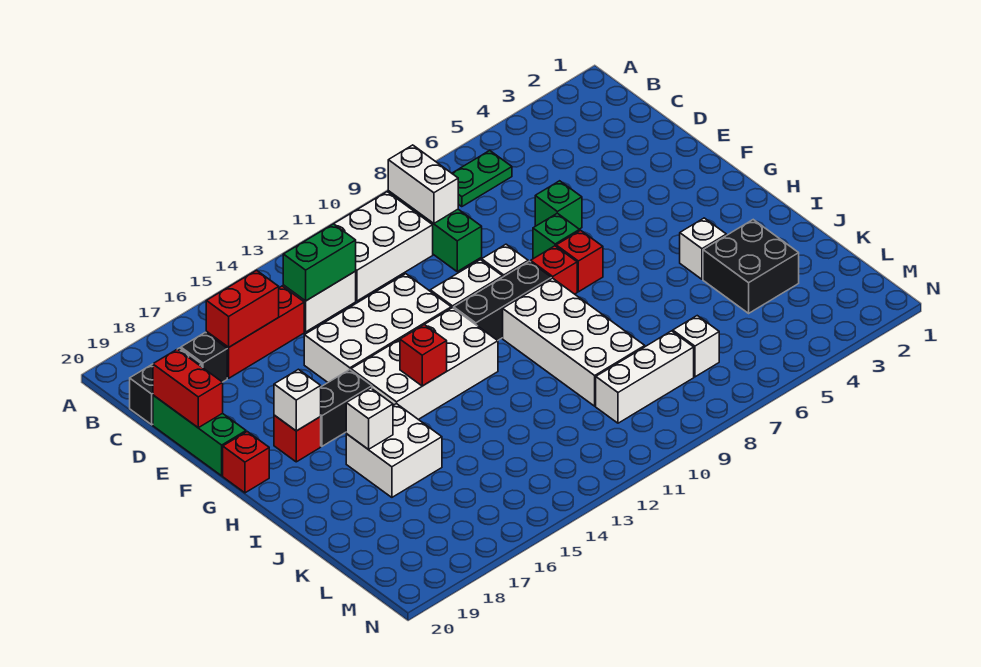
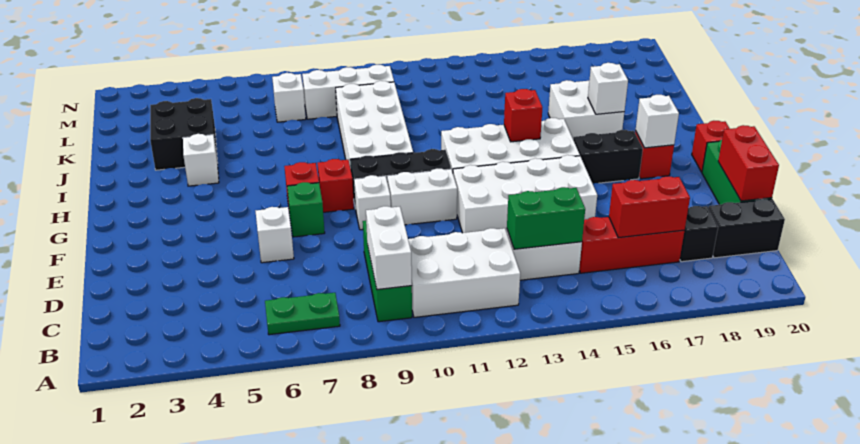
green 1x1 brick [535,181,582,229] -> white 1x1 brick [256,207,294,263]

